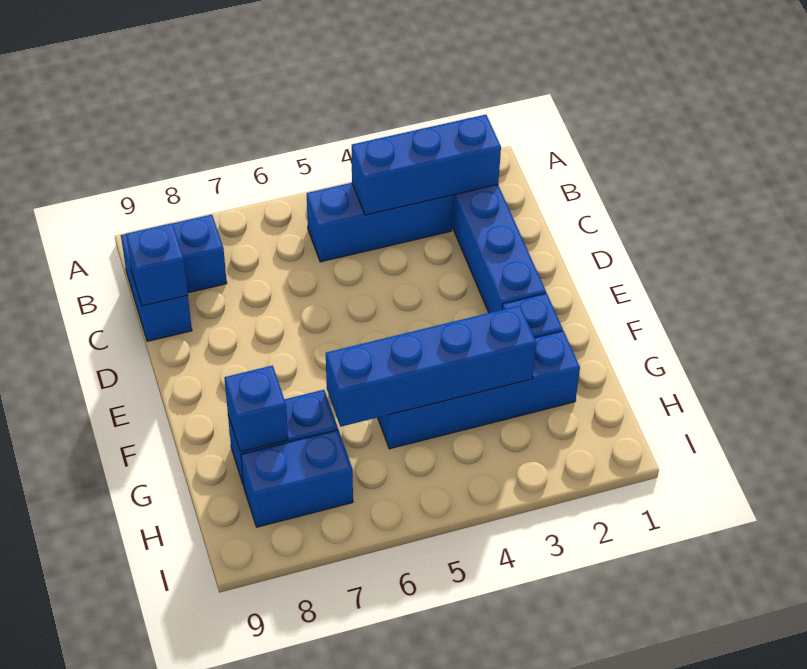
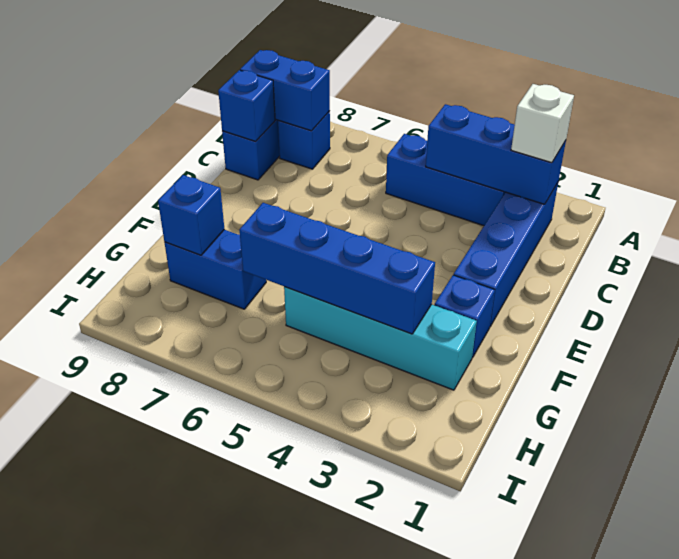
none -> white 1x1 brick [511,84,574,163]
blue 1x4 brick [378,331,580,449] -> cyan 1x4 brick [284,287,477,390]
blue 1x2 brick [241,430,353,527] -> blue 1x2 brick moved to [240,50,330,131]

